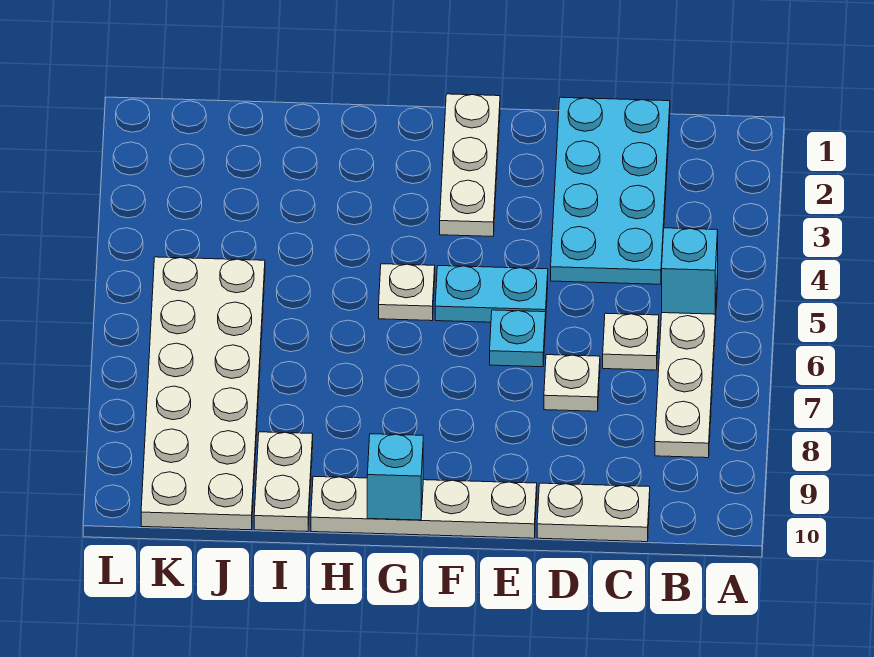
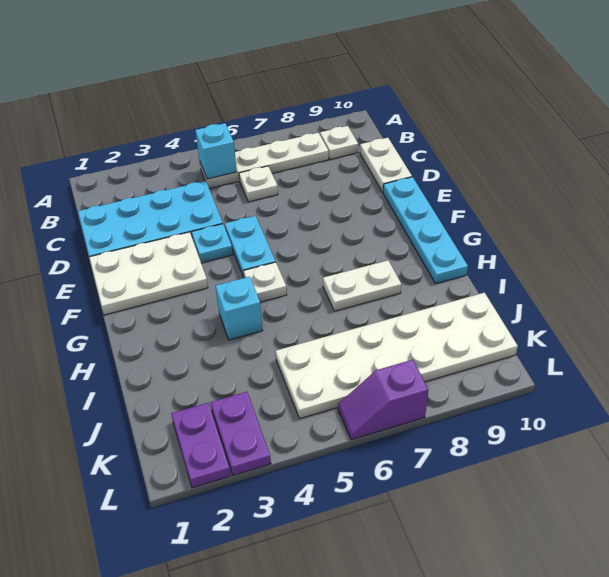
white 1x1 plate [544,355,600,411] -> white 1x1 plate moved to [320,126,358,160]
cyan 1x1 plate [490,310,546,367] -> cyan 1x1 plate moved to [192,224,233,263]
white 1x4 plate [311,476,537,538] -> cyan 1x4 plate [383,177,468,284]
white 1x3 plate [440,94,500,236] -> white 2x3 plate [89,232,208,315]
cyan 1x1 brick [367,434,423,520] -> cyan 1x1 brick moved to [215,277,263,340]
white 1x2 plate [254,432,313,532] -> white 1x2 plate moved to [323,260,401,311]
none -> purple 1x2 plate [171,403,231,488]
none -> purple 1x2 plate [211,392,271,475]
none -> purple 1x2 slope [338,360,428,440]

